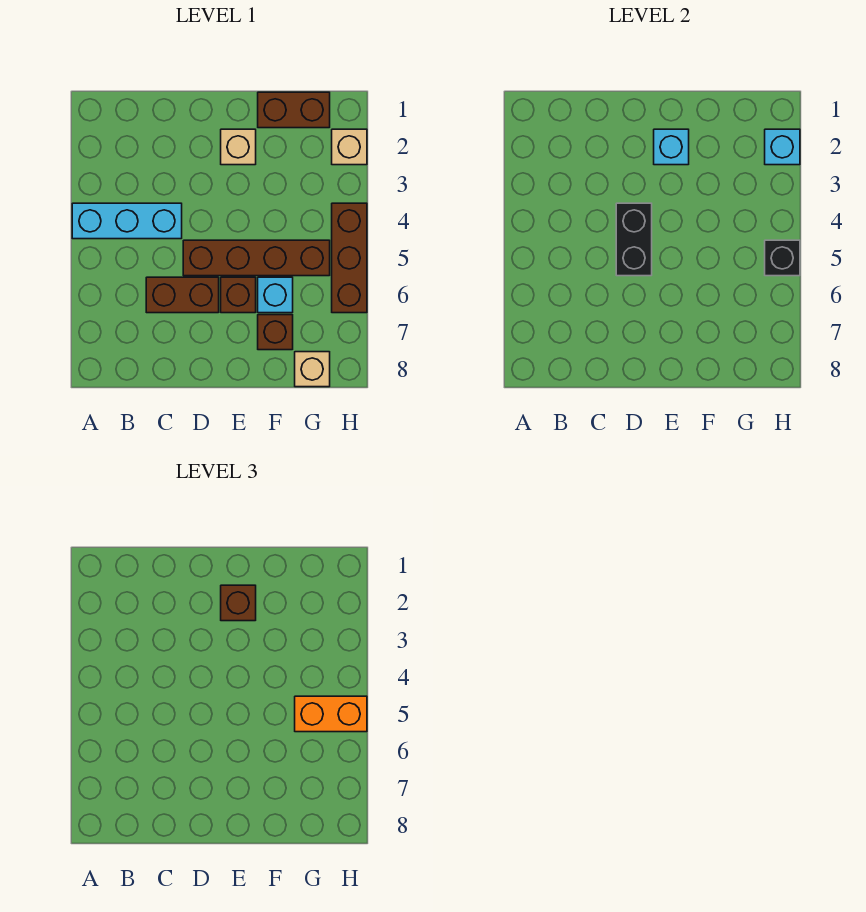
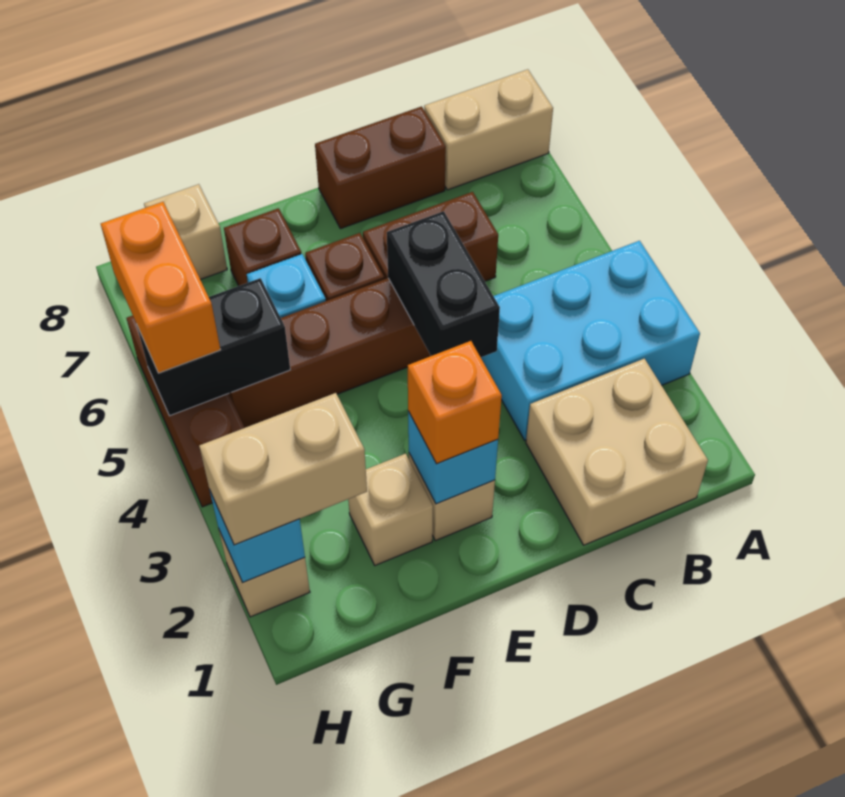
cyan 1x3 brick [72,203,182,239] -> cyan 2x3 brick [481,241,700,440]
none -> tan 1x2 brick [424,69,553,190]
none -> tan 2x2 brick [526,359,708,545]
brown 1x1 brick [221,585,256,621] -> orange 1x1 brick [408,341,502,464]
brown 1x2 brick [258,92,330,128] -> brown 1x2 brick moved to [315,106,446,229]
none -> tan 1x1 brick [348,454,433,565]
none -> tan 1x2 brick [199,393,367,545]
orange 1x2 brick [295,696,367,732] -> orange 1x2 brick turned to [101,202,220,373]
black 1x1 brick [765,240,800,276] -> black 1x2 brick [137,278,290,416]

